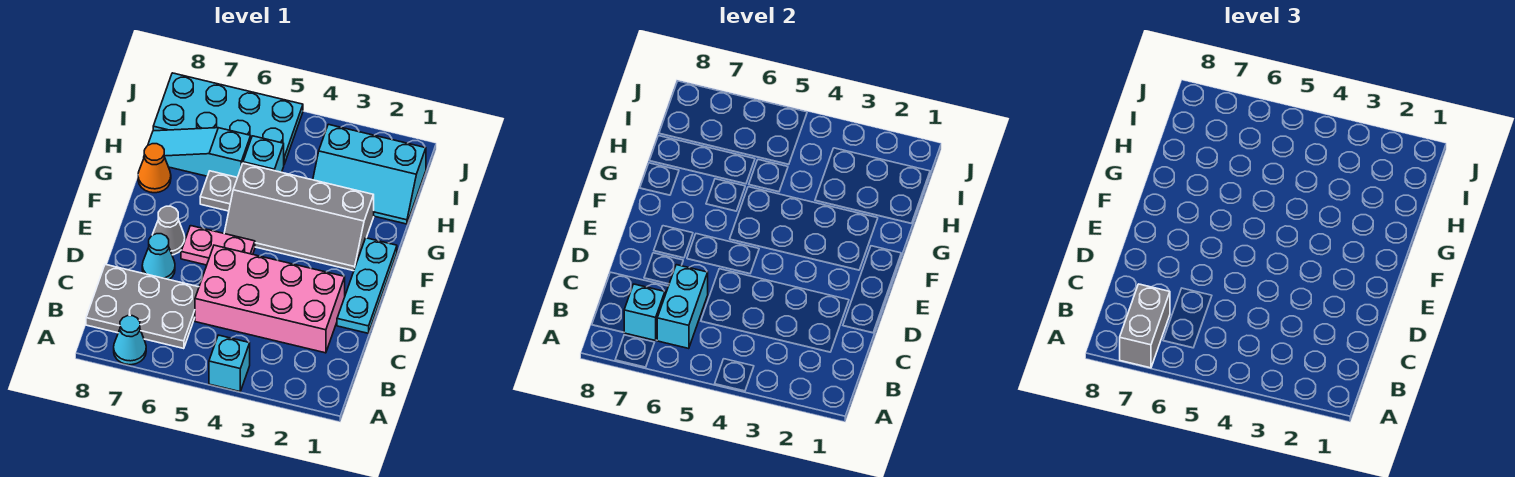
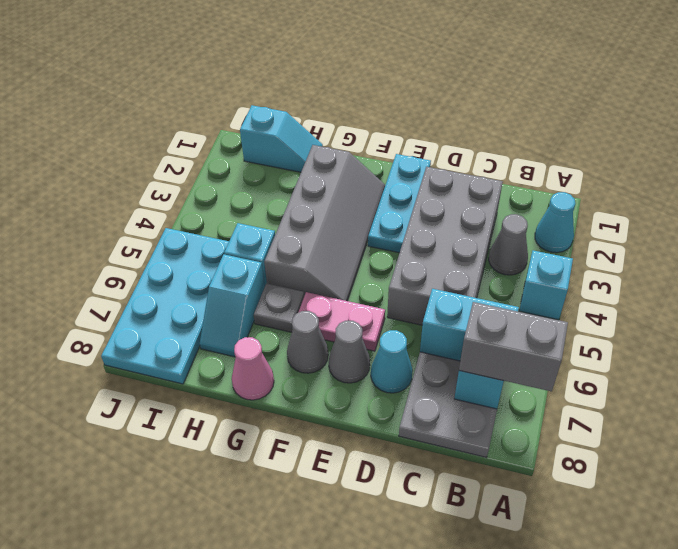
cyan 1x1 cone [114,316,146,365] -> cyan 1x1 cone moved to [535,192,575,253]
none -> grey 1x1 cone [489,214,528,275]
pink 2x4 brick [195,245,345,353] -> grey 2x4 brick [387,167,503,325]
cyan 1x3 plate [337,238,397,333] -> cyan 1x3 plate turned to [368,154,431,253]
pink 1x2 plate [181,226,255,265] -> pink 1x2 plate turned to [299,292,385,351]
none -> grey 1x1 cone [287,311,328,373]
orange 1x1 cone [138,144,171,193] -> pink 1x1 cone [232,337,274,400]
cyan 2x3 slope [313,124,426,224] -> cyan 1x2 slope [240,105,323,172]
cyan 1x3 slope [148,128,251,177] -> cyan 1x2 slope [200,254,265,357]

